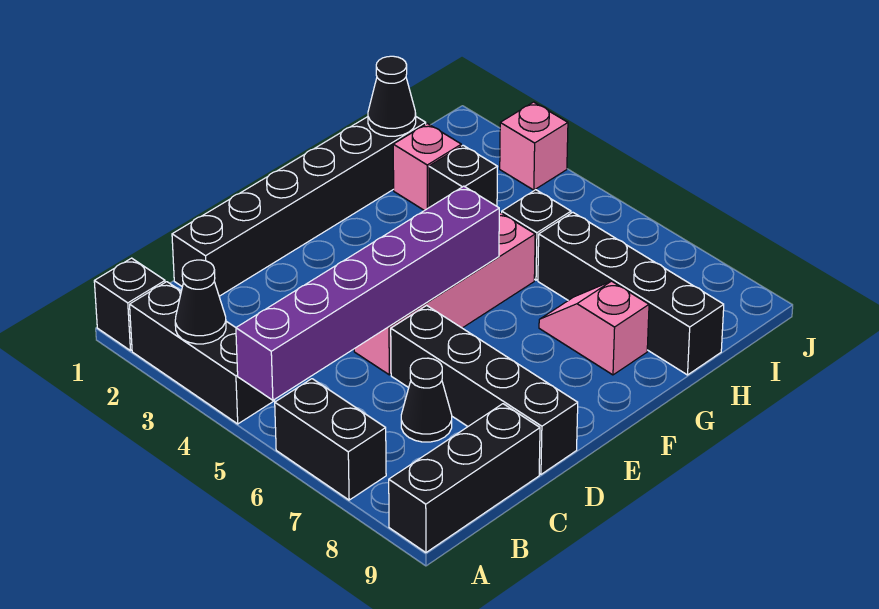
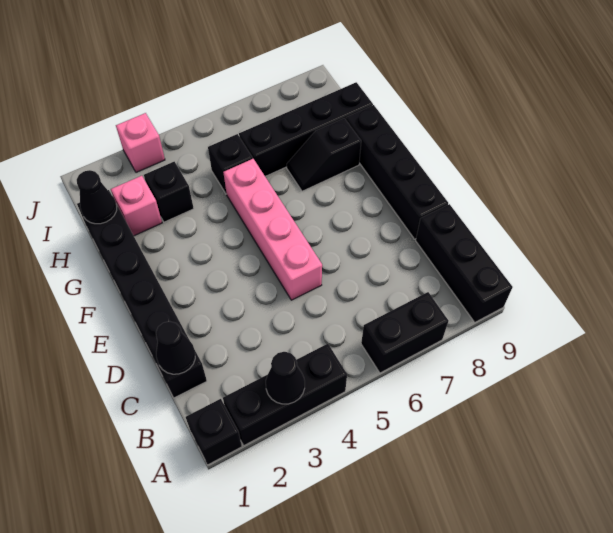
purple 1x6 brick [236,186,499,400] -> none
black 1x1 cone [401,358,452,442] -> black 1x1 cone moved to [156,321,195,374]
black 1x4 brick [391,305,578,474] -> black 1x4 brick turned to [346,105,448,239]
pink 1x2 slope [539,281,649,375] -> black 1x2 slope [287,118,361,191]

